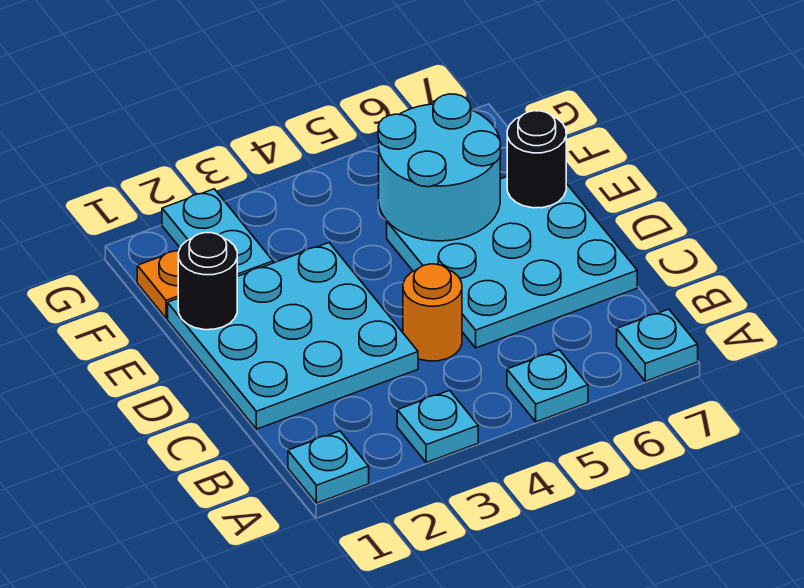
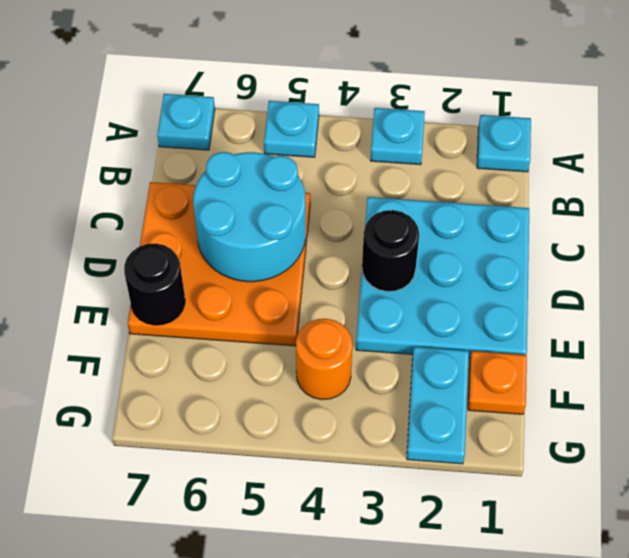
orange 1x1 round brick [403,264,462,361] -> orange 1x1 round brick moved to [296,319,352,400]
cyan 3x3 plate [387,177,637,348] -> orange 3x3 plate [128,182,310,346]
black 1x1 round brick [178,233,237,330] -> black 1x1 round brick moved to [362,210,419,292]
cyan 2x2 round brick [378,94,501,241] -> cyan 2x2 round brick moved to [193,152,306,282]

